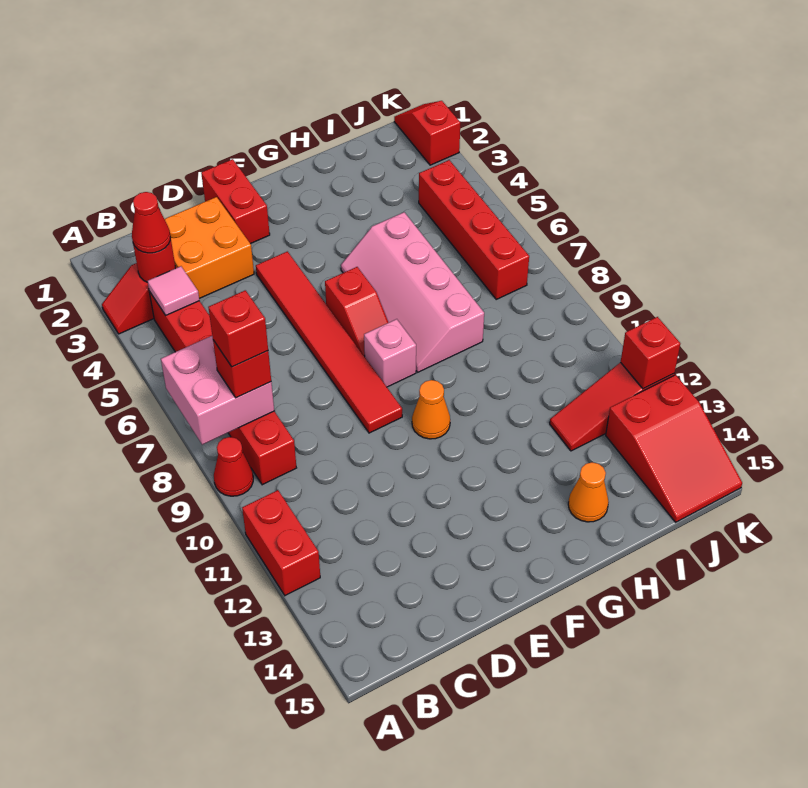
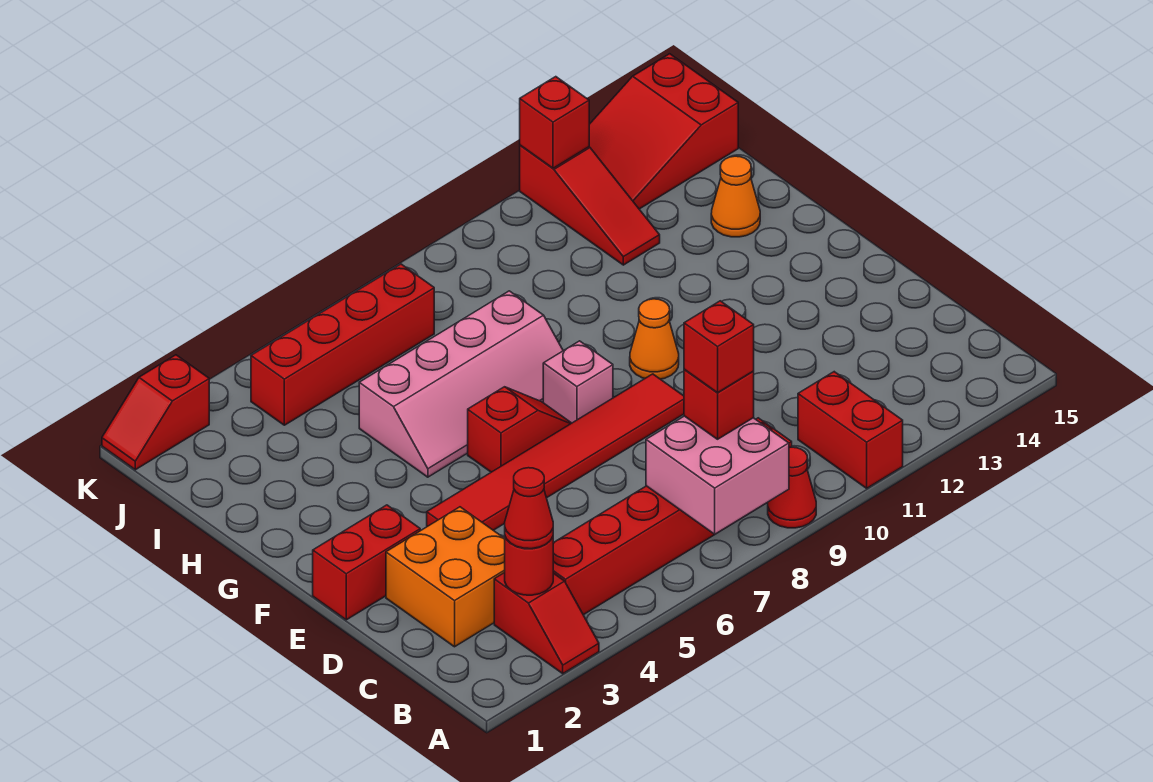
red 1x2 brick [242,490,320,596] -> red 1x2 brick turned to [798,372,903,488]
pink 1x1 tile [147,266,199,315] -> none
red 2x3 slope [606,375,742,522] -> red 2x3 slope turned to [589,54,738,209]

